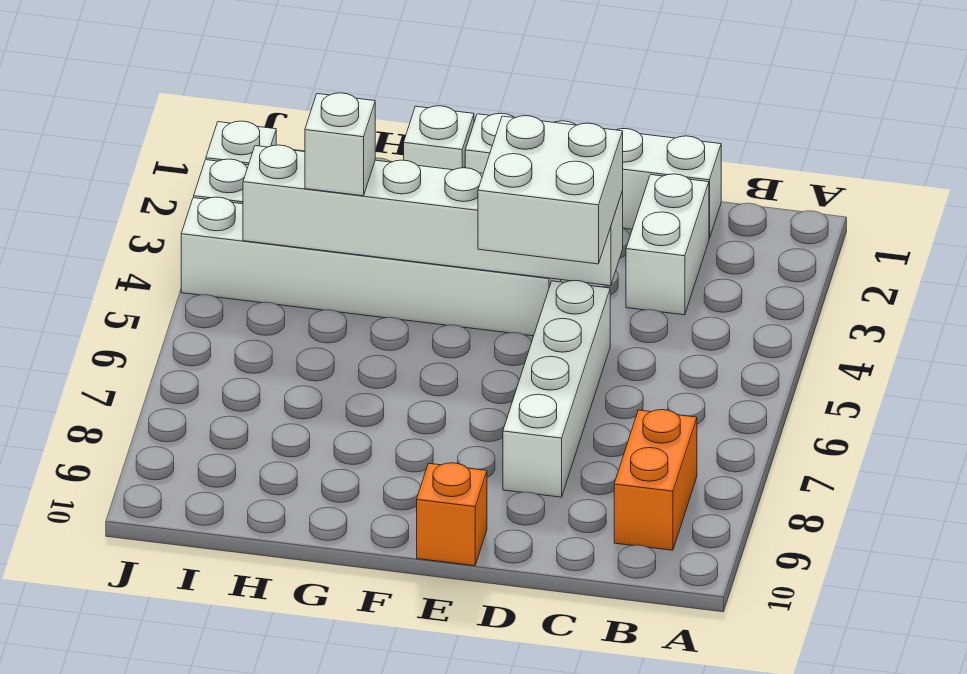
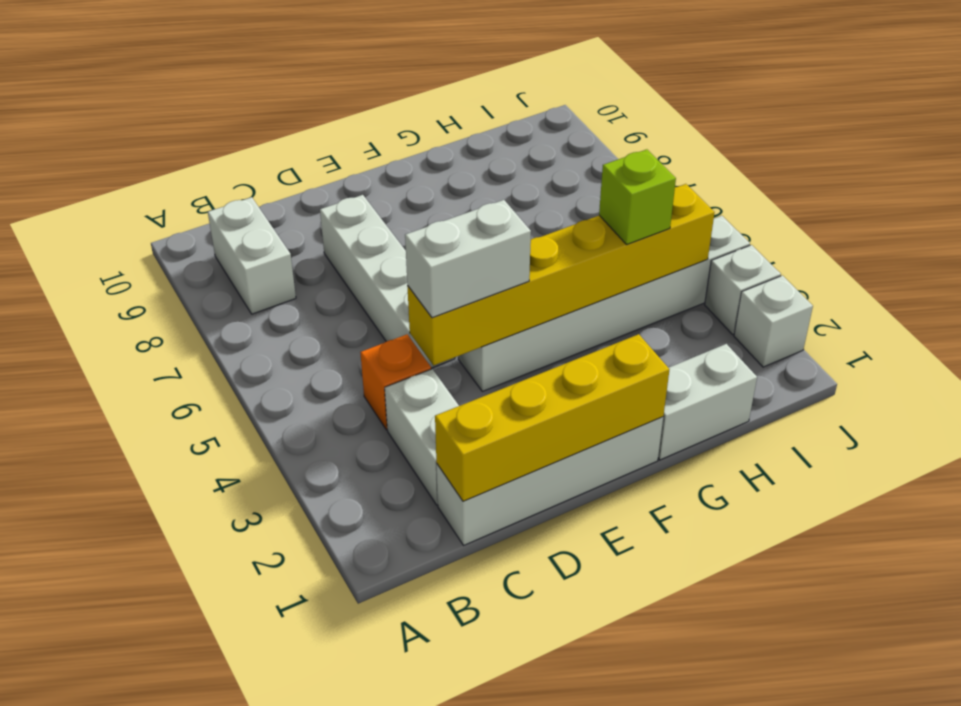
orange 1x2 brick [614,410,697,550] -> white 1x2 brick [208,197,296,314]
none -> yellow 1x4 brick [435,334,669,501]
white 1x6 brick [243,145,623,286] -> yellow 1x6 brick [407,184,715,366]
white 2x2 brick [478,116,623,264] -> white 1x2 brick [405,200,531,318]
orange 1x1 brick [417,463,487,566] -> orange 1x1 brick moved to [360,334,431,430]
white 1x1 brick [404,106,474,170] -> white 1x2 brick [658,344,757,460]
white 1x1 brick [305,93,375,196] -> lime 1x1 brick [599,149,676,244]

